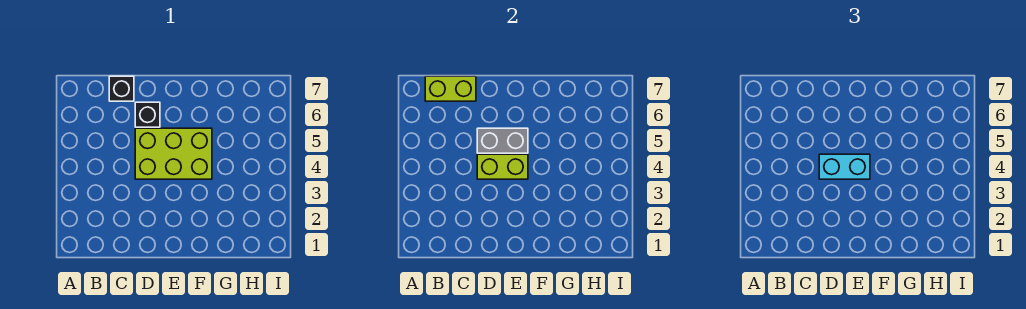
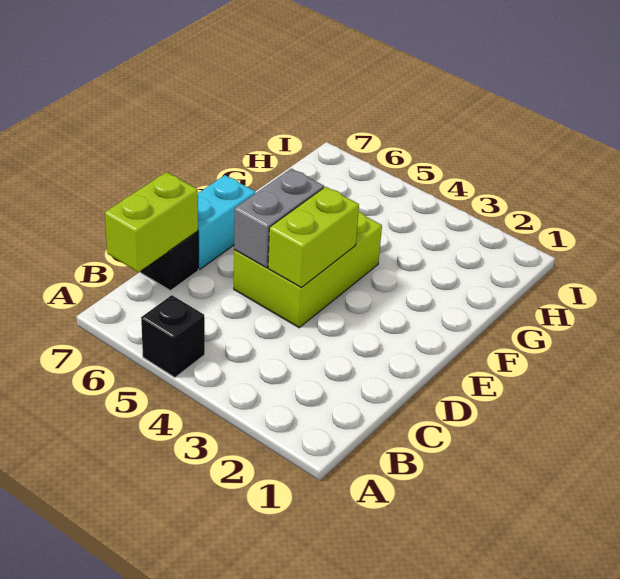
cyan 1x2 brick [819,154,870,179] -> cyan 1x2 brick moved to [198,175,255,269]
black 1x1 brick [135,102,160,127] -> black 1x1 brick moved to [141,295,205,377]

